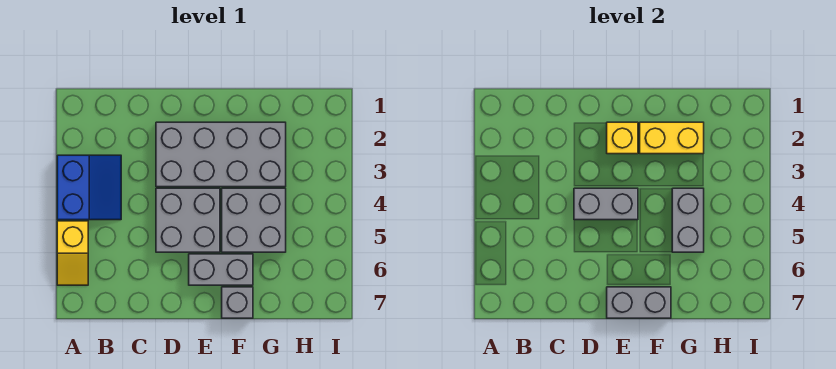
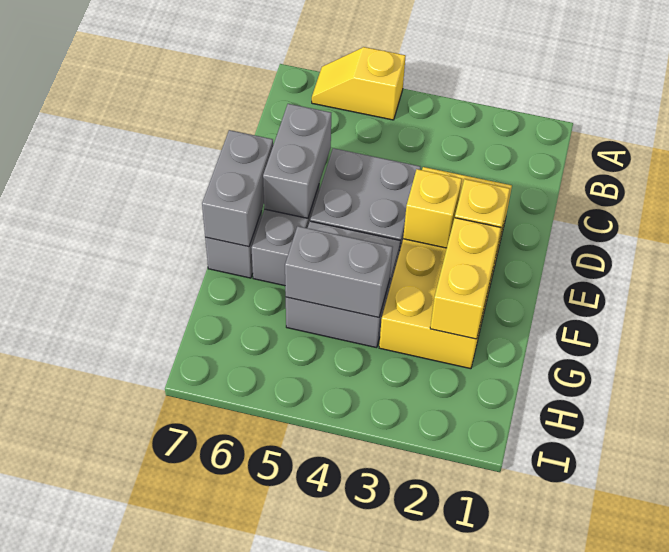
blue 2x2 slope [57,155,121,220] -> none
grey 2x4 brick [156,122,286,187] -> yellow 2x4 brick [379,167,512,369]
grey 1x2 brick [574,188,638,220] -> grey 1x2 brick moved to [263,104,331,218]
none -> yellow 1x1 brick [403,169,462,248]

